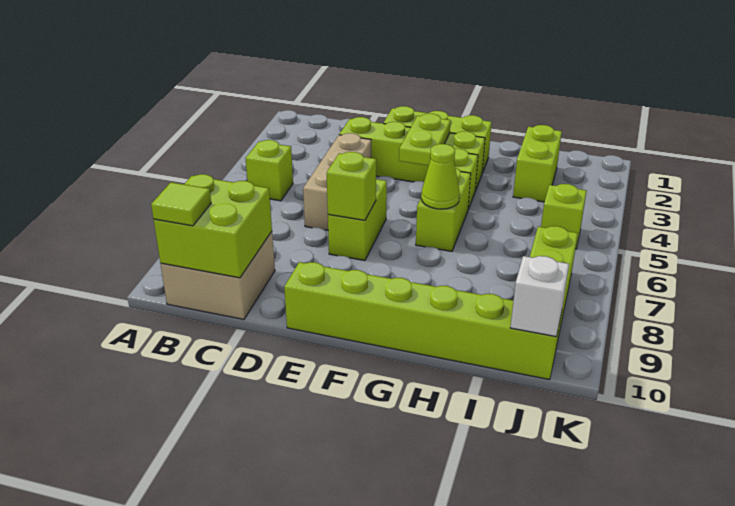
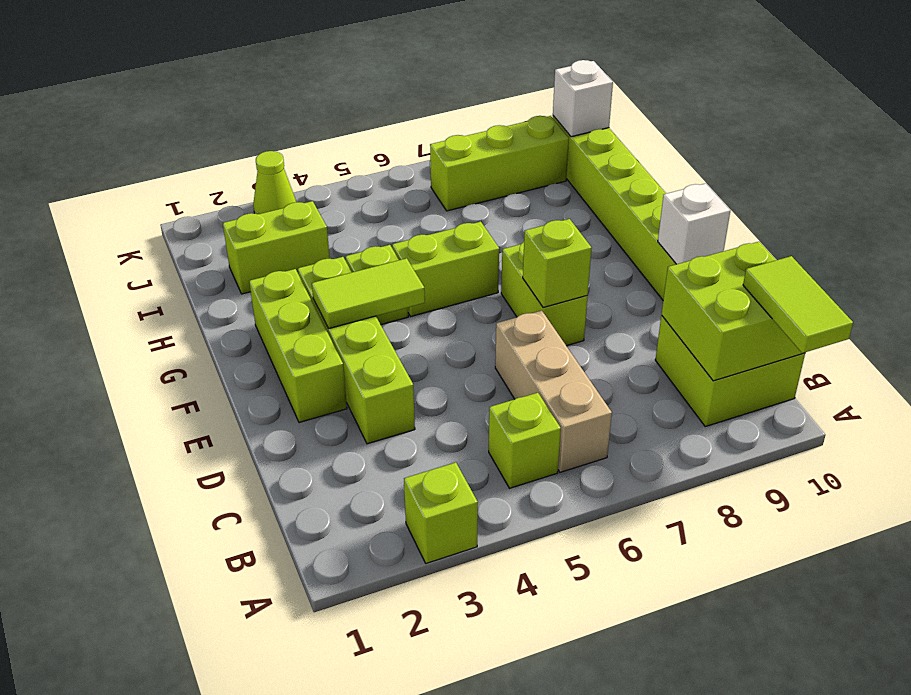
tan 2x2 brick [161,232,275,319] -> lime 2x2 brick [655,316,805,427]
lime 1x1 tile [151,182,211,226] -> lime 1x2 tile [743,256,853,353]
tan 1x3 brick [303,133,371,230] -> tan 1x3 brick turned to [495,310,612,472]
lime 1x2 brick [328,179,387,260] -> lime 1x2 brick turned to [501,242,588,346]
none -> white 1x1 brick [658,183,730,264]
lime 1x2 plate [399,114,451,165] -> lime 1x2 tile [312,258,425,329]
lime 1x1 cone [421,144,460,209] -> lime 1x1 cone moved to [253,151,296,214]
lime 1x1 brick [541,184,586,249] -> lime 1x1 brick moved to [404,462,478,563]

